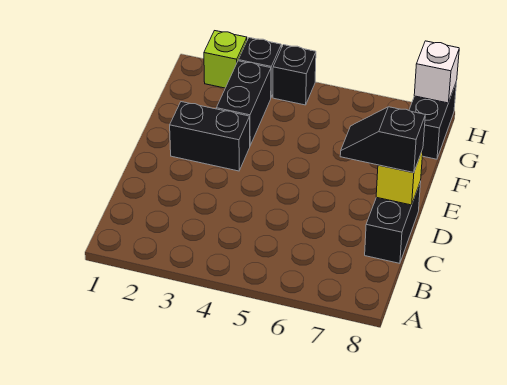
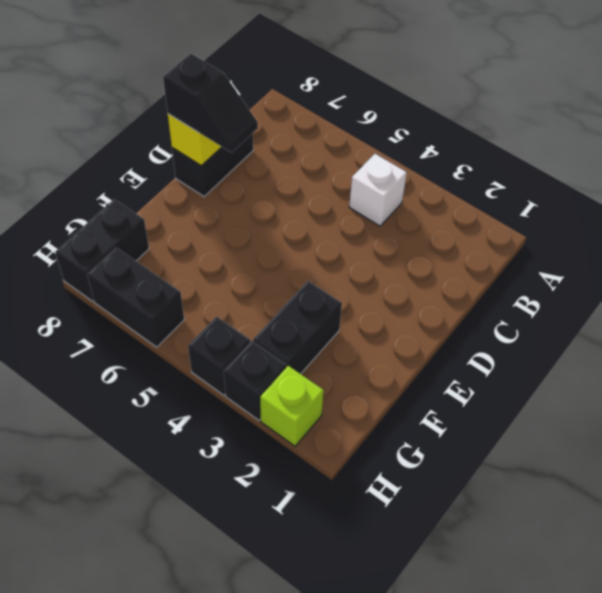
black 1x2 brick [170,102,250,171] -> black 1x2 brick moved to [87,248,184,347]
white 1x1 brick [414,41,459,103] -> white 1x1 brick moved to [349,154,407,226]

